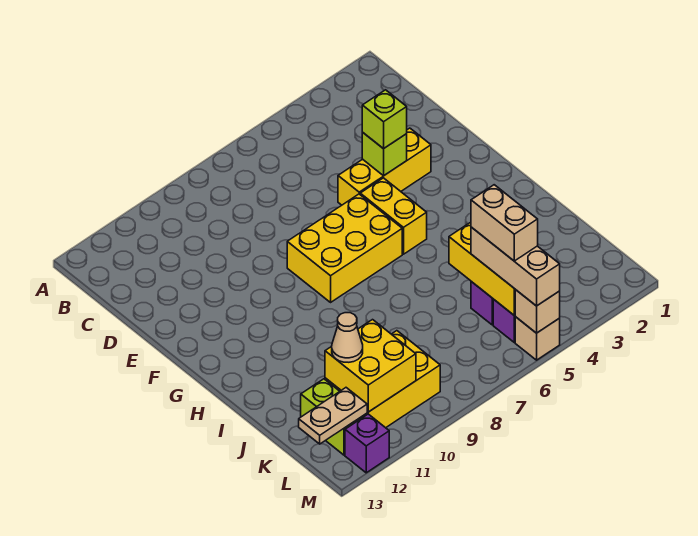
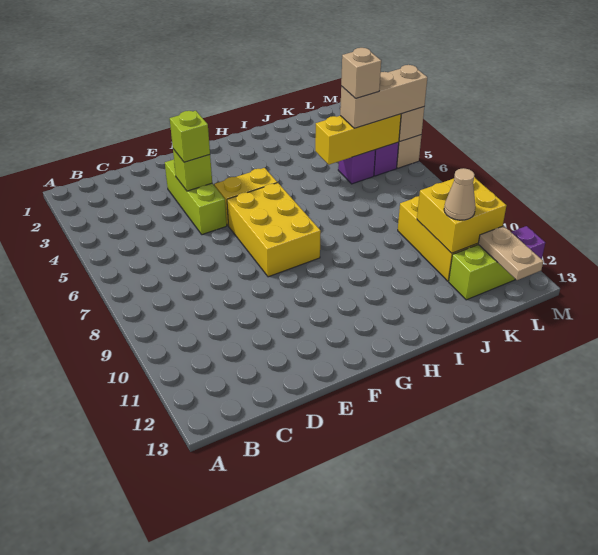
yellow 1x3 brick [338,128,431,205] -> lime 1x3 brick [165,160,227,235]
tan 1x2 brick [471,185,538,261] -> tan 1x1 brick [341,48,381,98]

